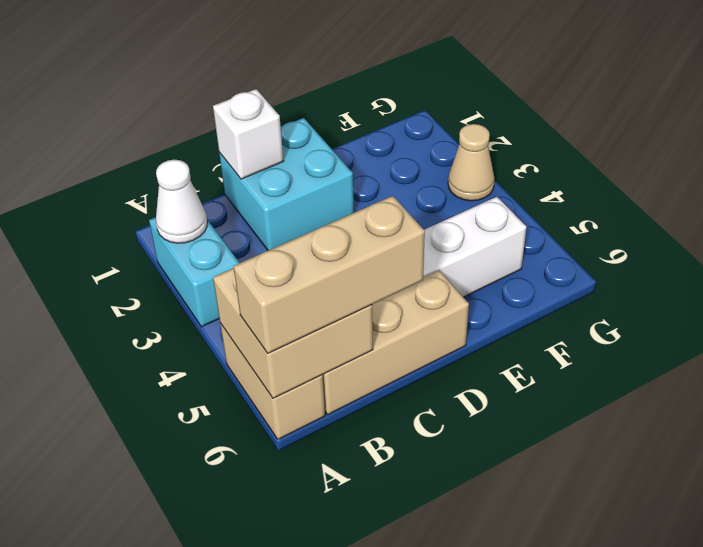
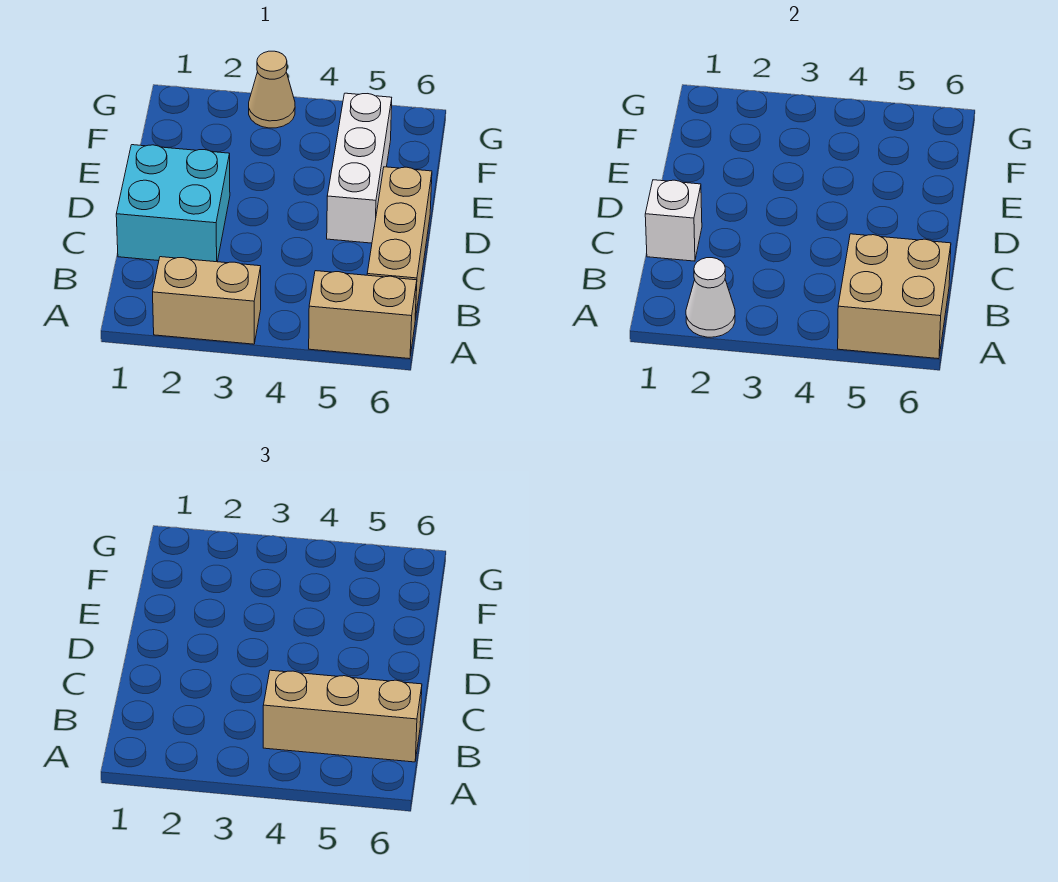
cyan 1x2 brick [149,217,239,327] -> tan 1x2 brick [153,257,261,344]
tan 1x3 brick [234,196,425,353] -> tan 1x3 brick turned to [263,670,422,762]

